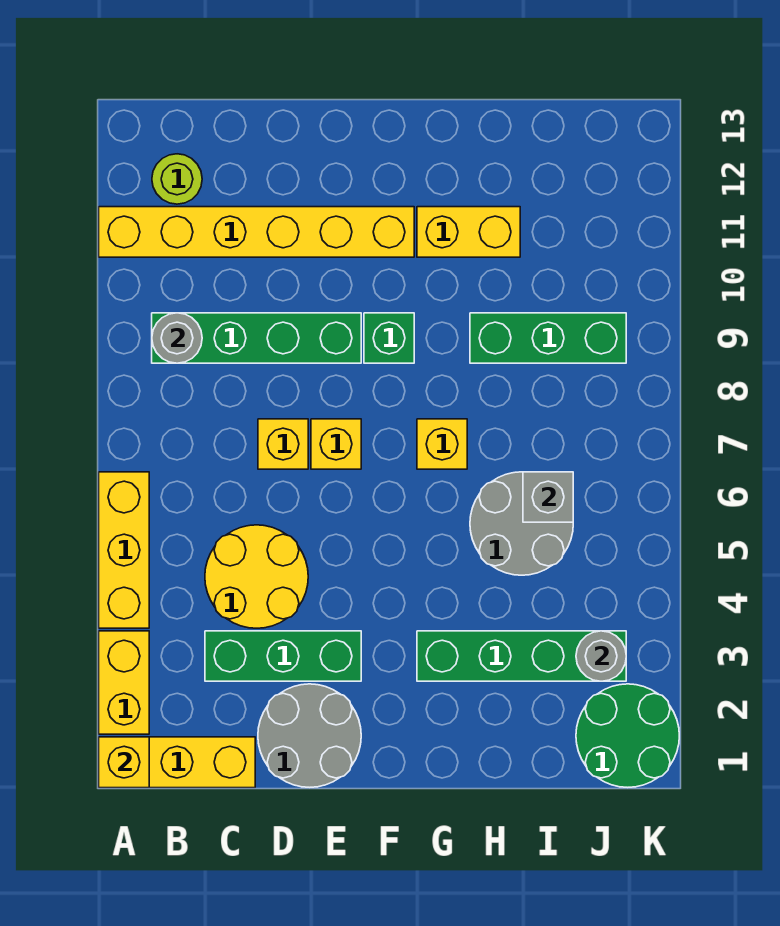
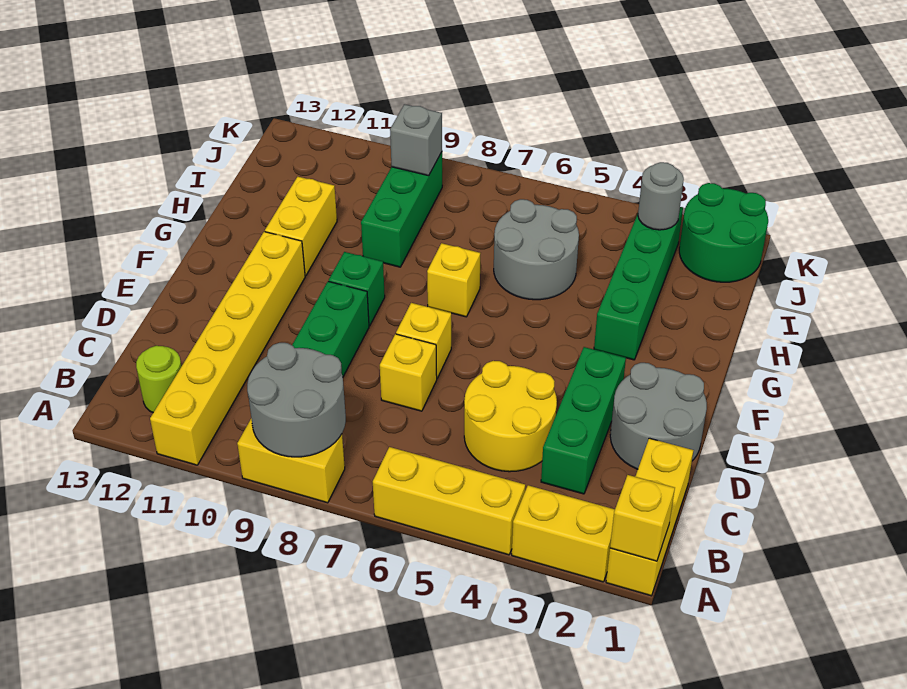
none -> yellow 1x2 brick [237,419,345,503]
grey 1x1 round brick [152,313,202,363] -> grey 2x2 round brick [247,343,346,457]
grey 1x1 brick [523,472,573,522] -> grey 1x1 brick moved to [390,104,442,176]

